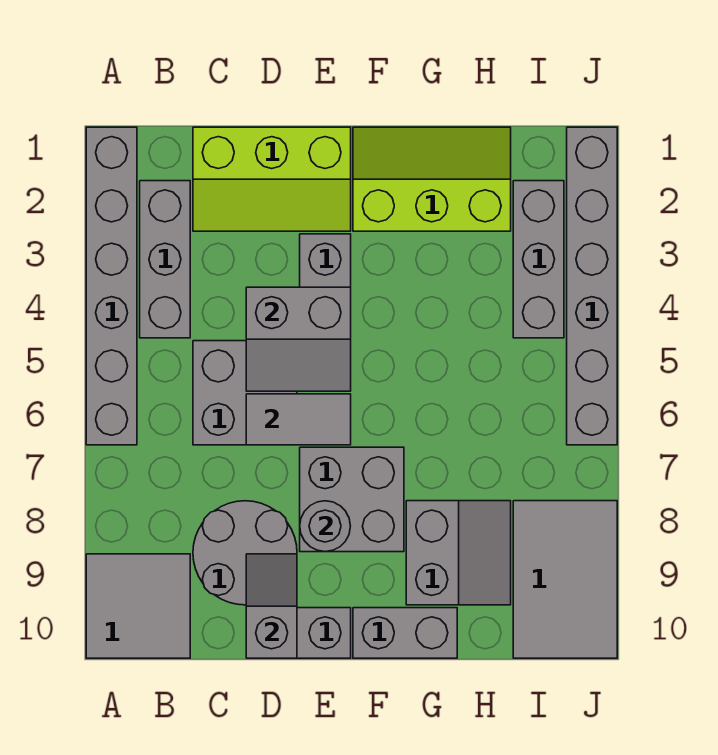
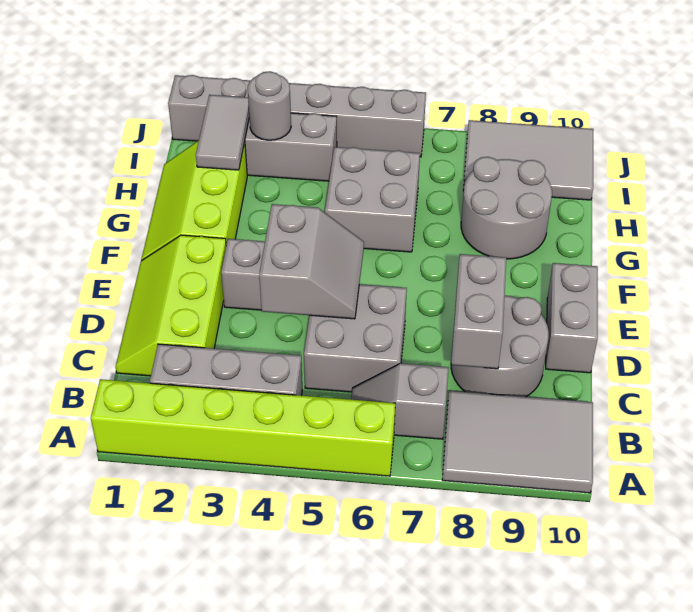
grey 1x6 brick [86,127,137,445] -> lime 1x6 brick [91,379,395,476]
grey 2x2 tile [86,554,190,658] -> grey 2x3 tile [442,391,593,493]
lime 2x3 slope [193,127,351,231] -> lime 2x3 slope turned to [116,235,226,376]
grey 1x2 tile [246,394,351,445] -> grey 1x2 tile moved to [196,95,249,170]
grey 1x2 slope [246,554,297,658] -> grey 1x2 slope moved to [351,363,449,439]
grey 2x2 brick [300,447,404,552] -> grey 2x2 brick moved to [325,147,420,252]
grey 1x1 round brick [300,501,350,552] -> grey 1x1 round brick moved to [248,71,291,140]
grey 1x2 brick [353,608,457,658] -> grey 1x2 brick moved to [451,254,506,369]
grey 2x2 slope [406,501,511,605] -> grey 2x2 round brick [461,157,552,259]

